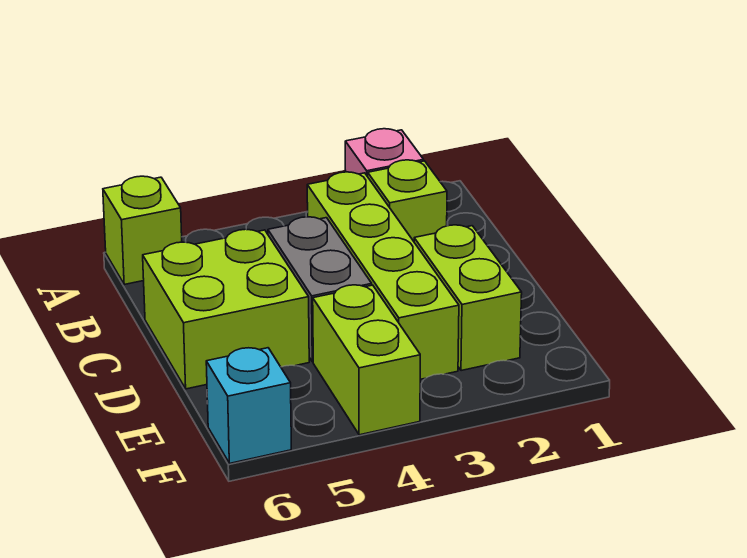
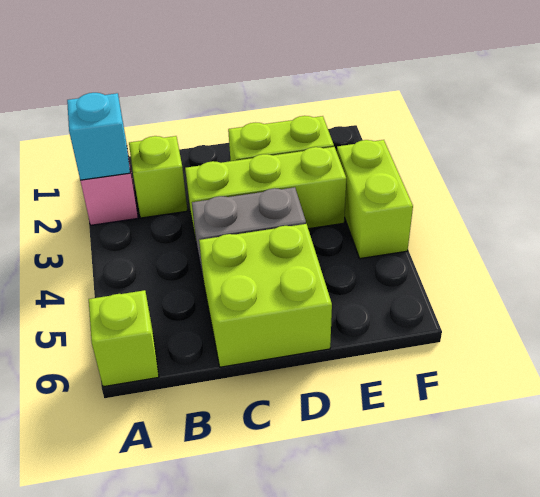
lime 1x4 brick [307,172,459,379] -> lime 1x3 brick [185,147,346,240]
lime 1x2 brick [313,285,420,435] -> lime 1x2 brick turned to [337,140,413,259]
cyan 1x1 brick [206,348,291,463] -> cyan 1x1 brick moved to [67,93,130,180]

